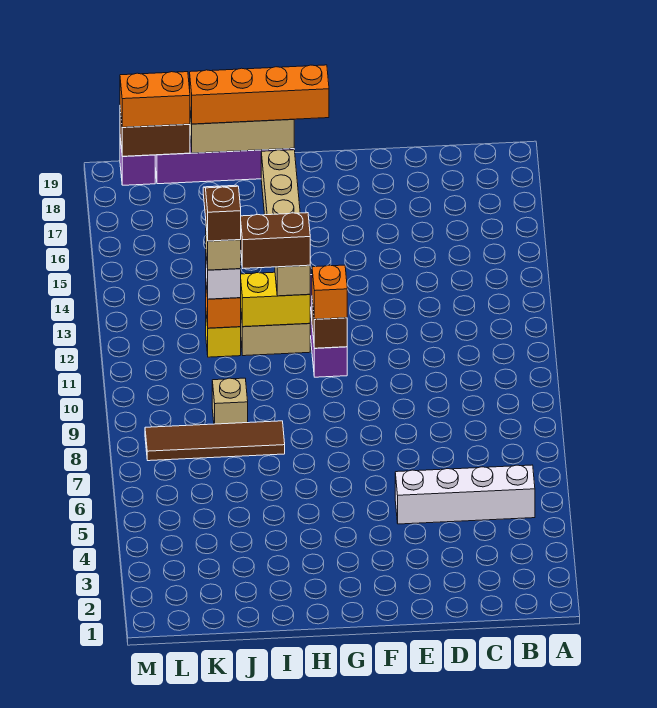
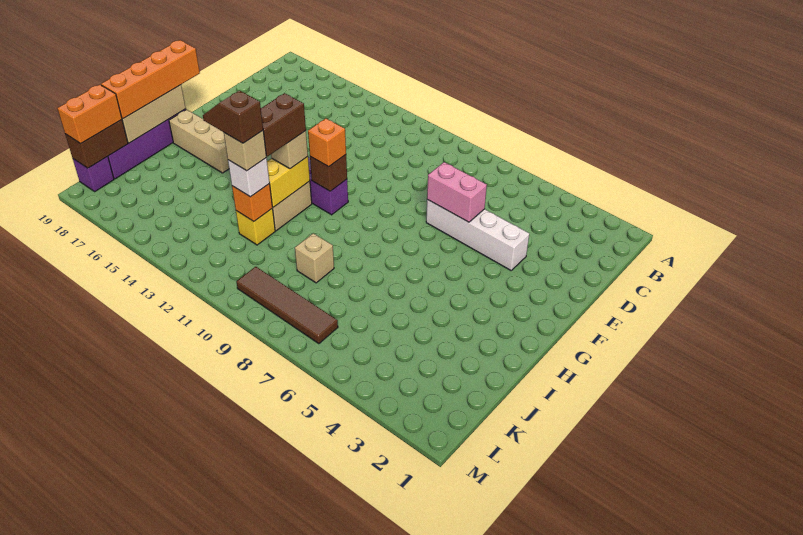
white 1x4 brick [395,465,535,524] -> white 1x4 brick turned to [426,200,529,270]
none -> pink 1x2 brick [427,162,487,222]
brown 1x4 tile [145,421,285,461] -> brown 1x4 tile turned to [236,267,338,344]

